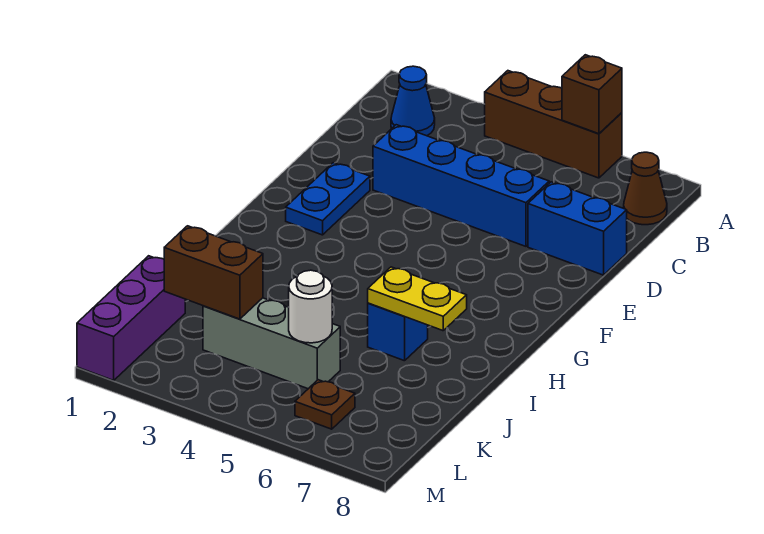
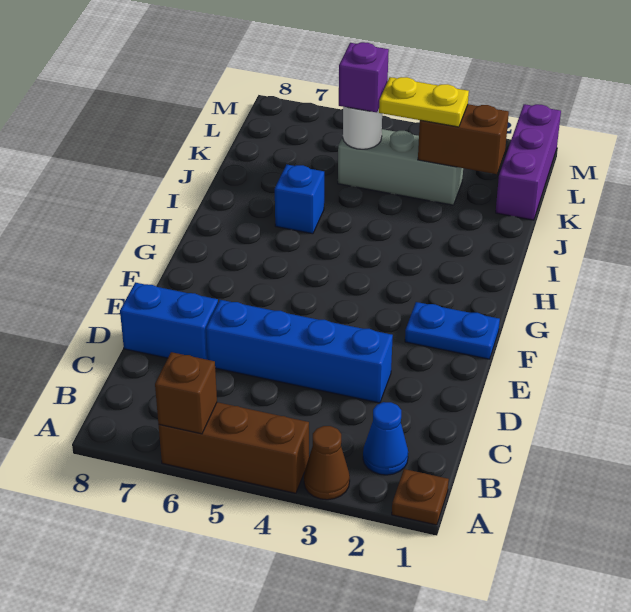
brown 1x1 cone [624,152,667,225] -> brown 1x1 cone moved to [304,426,350,500]
blue 1x2 plate [286,163,370,235] -> blue 1x2 plate turned to [405,302,500,359]
yellow 1x2 plate [368,267,467,331] -> yellow 1x2 plate moved to [379,77,469,127]
none -> purple 1x1 brick [339,42,389,112]
brown 1x1 plate [295,380,355,429] -> brown 1x1 plate moved to [392,469,449,525]

